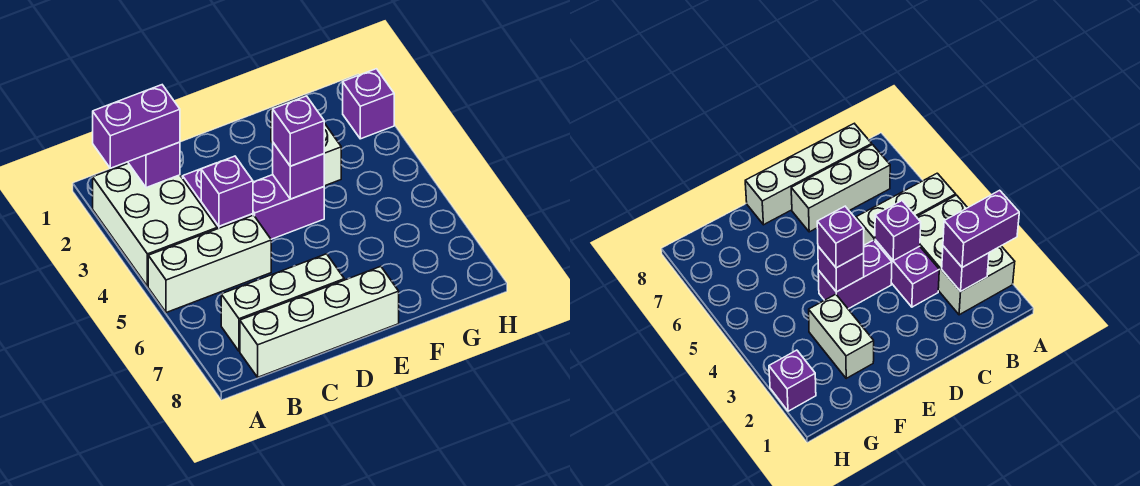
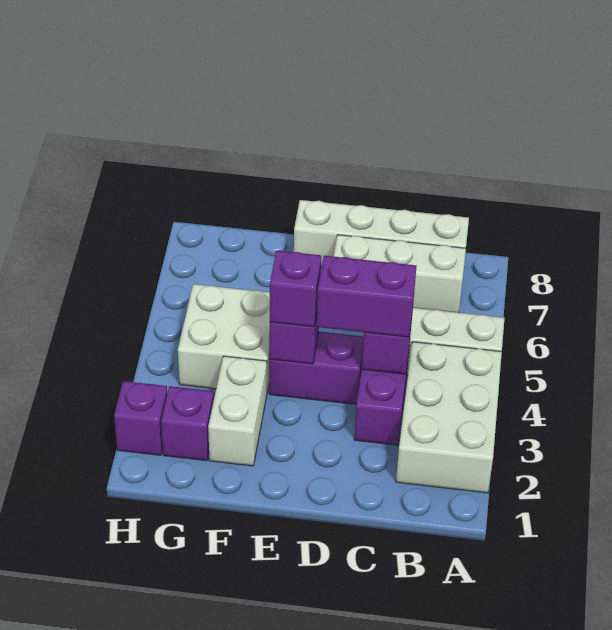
purple 1x2 brick [93,85,180,168] -> purple 1x2 brick moved to [317,256,416,337]
purple 1x1 brick [128,142,180,188] -> purple 1x1 brick moved to [161,386,214,461]
none -> white 2x2 brick [178,284,270,392]

